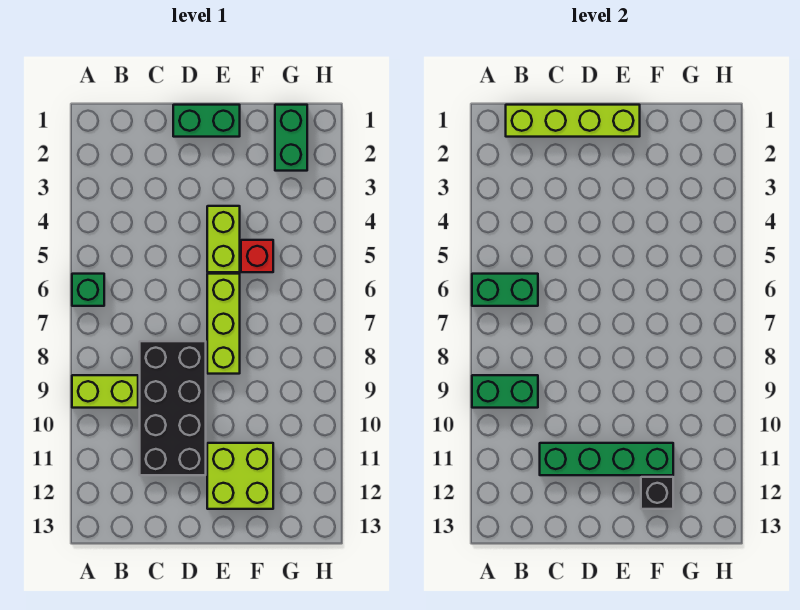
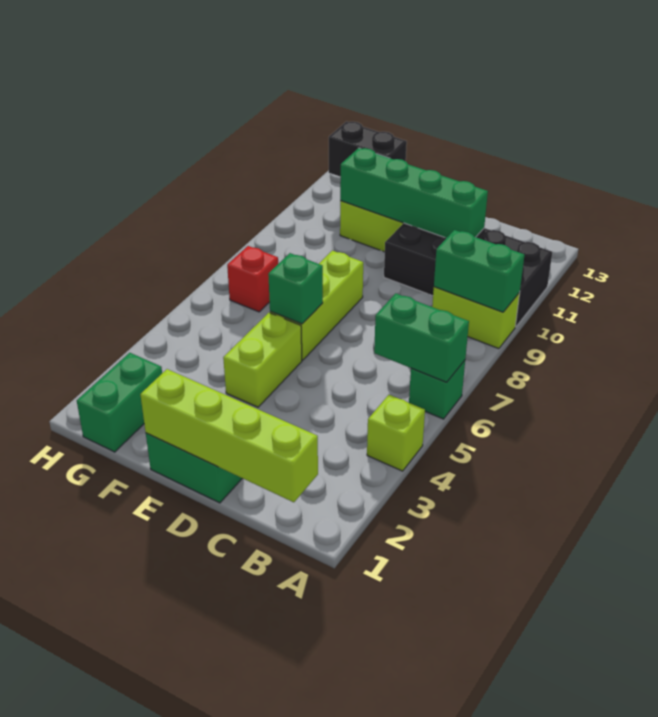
none -> lime 1x1 brick [367,395,425,471]
black 2x4 brick [140,341,206,475] -> black 2x4 brick turned to [384,223,552,327]
none -> green 1x1 brick [268,253,323,324]
red 1x1 brick [241,240,273,272] -> red 1x1 brick moved to [227,246,278,312]
black 1x1 brick [641,477,673,509] -> black 1x2 brick [329,122,407,177]

